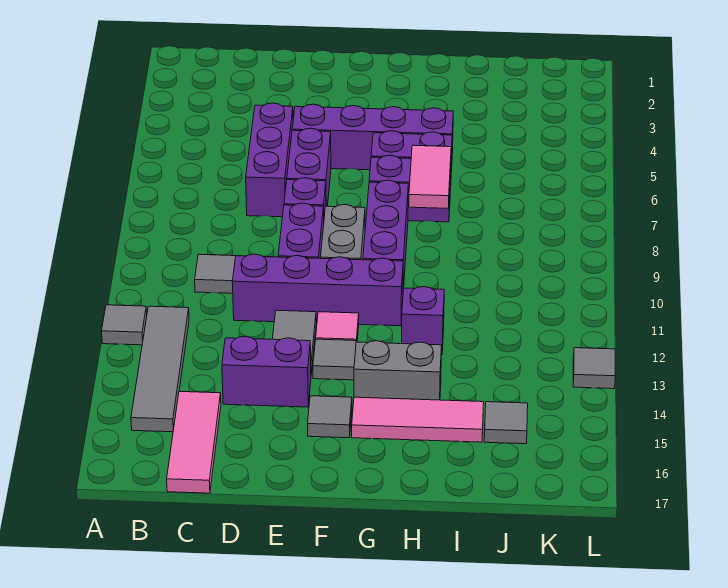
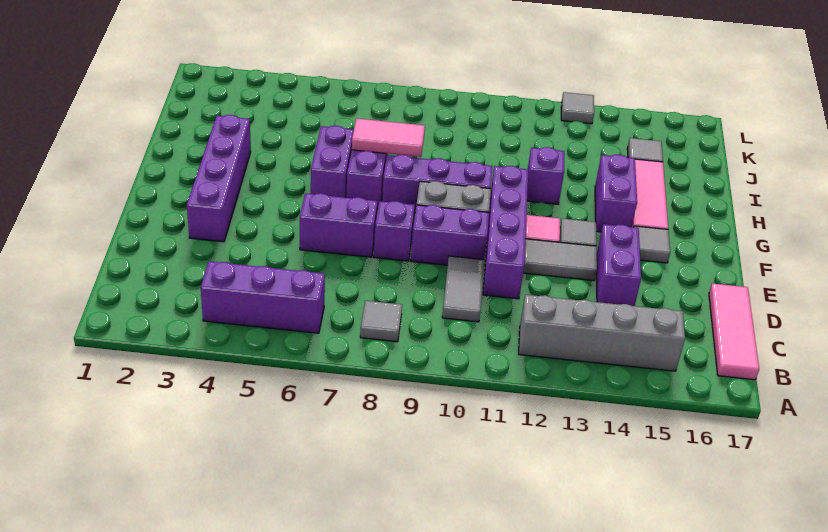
grey 1x1 tile [102,305,147,345] -> grey 1x1 tile moved to [360,301,402,342]
grey 1x4 tile [131,306,189,432] -> grey 1x4 brick [519,295,685,371]
pink 1x3 tile [167,392,221,493] -> pink 1x3 tile turned to [709,283,759,380]
purple 1x3 brick [246,103,293,217] -> purple 1x3 brick moved to [201,261,325,333]
purple 1x4 brick [292,104,453,170] -> purple 1x4 brick moved to [187,115,251,242]
grey 1x2 brick [354,341,442,400] -> purple 1x2 brick [595,155,637,232]

